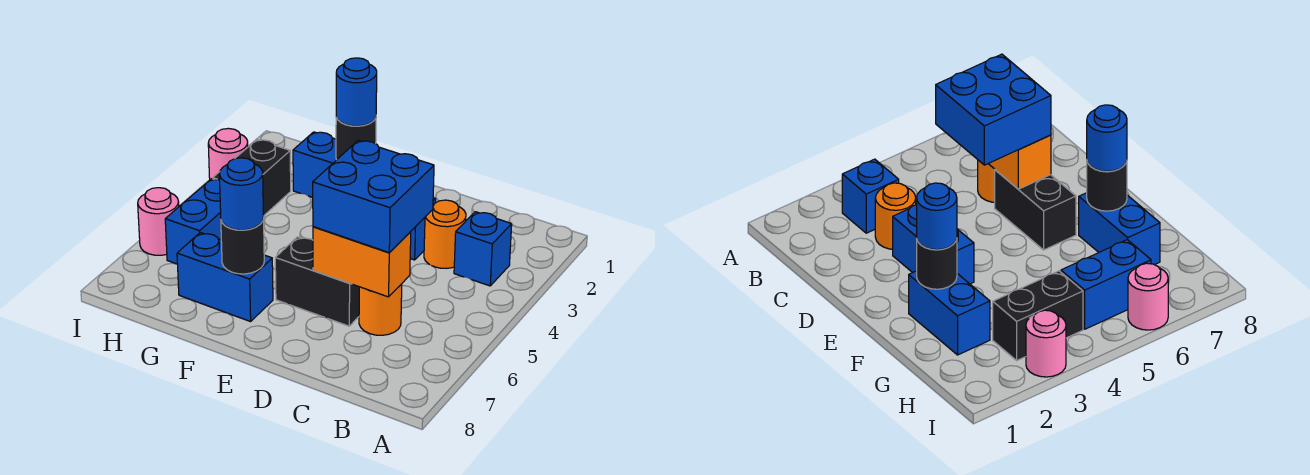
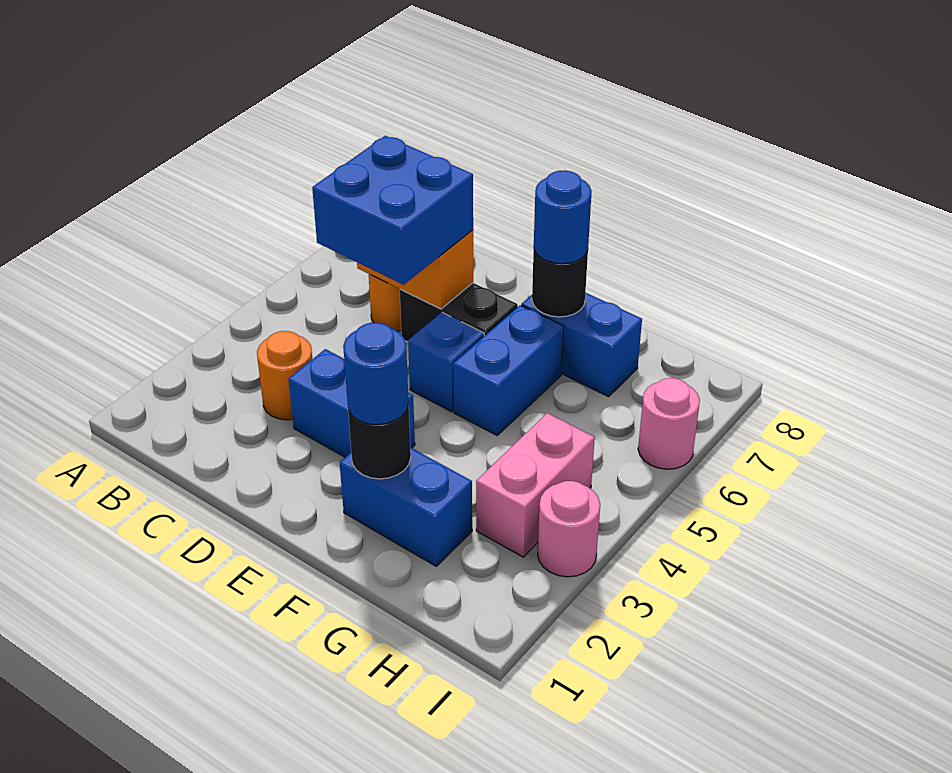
blue 1x1 brick [454,212,512,286] -> blue 1x1 brick moved to [408,312,484,412]
black 1x2 brick [213,140,291,216] -> pink 1x2 brick [476,413,595,557]
blue 1x2 brick [165,179,221,264] -> blue 1x2 brick moved to [453,305,564,435]

